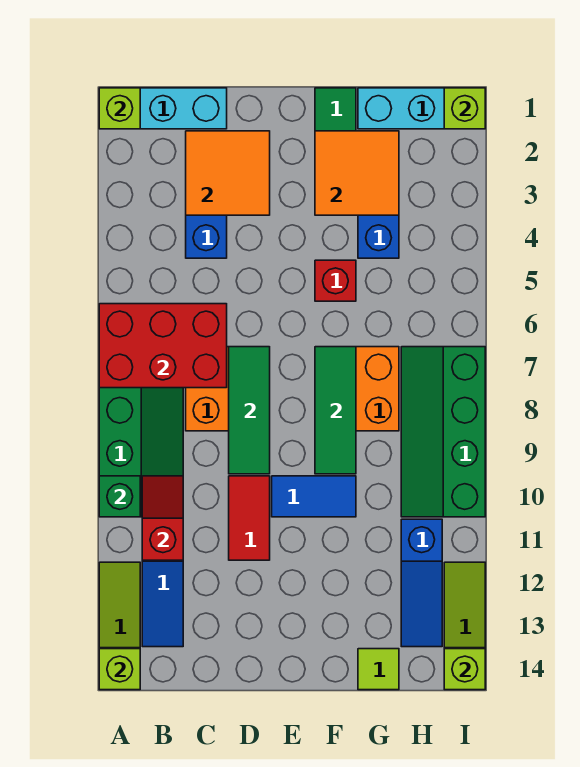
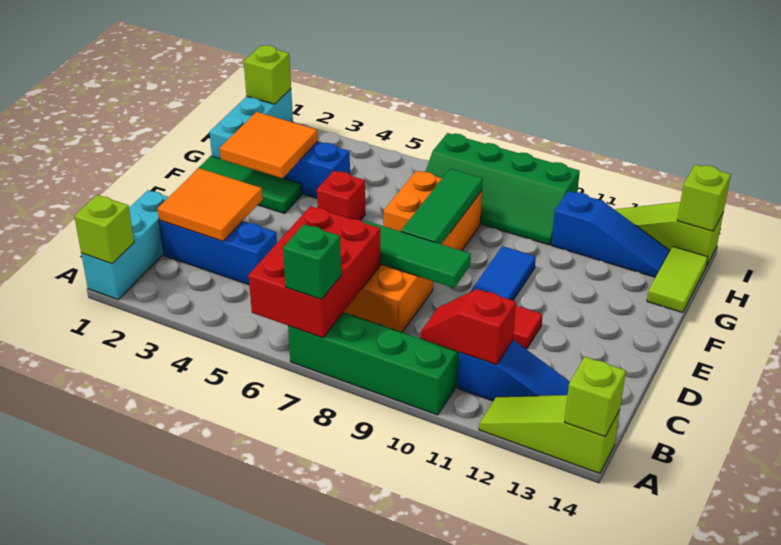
green 1x1 brick [99,476,140,517] -> green 1x1 brick moved to [283,224,341,299]
green 1x3 tile [315,347,356,474] -> green 1x3 tile turned to [401,169,483,244]
lime 1x1 tile [358,649,399,690] -> lime 1x2 tile [647,247,708,313]

